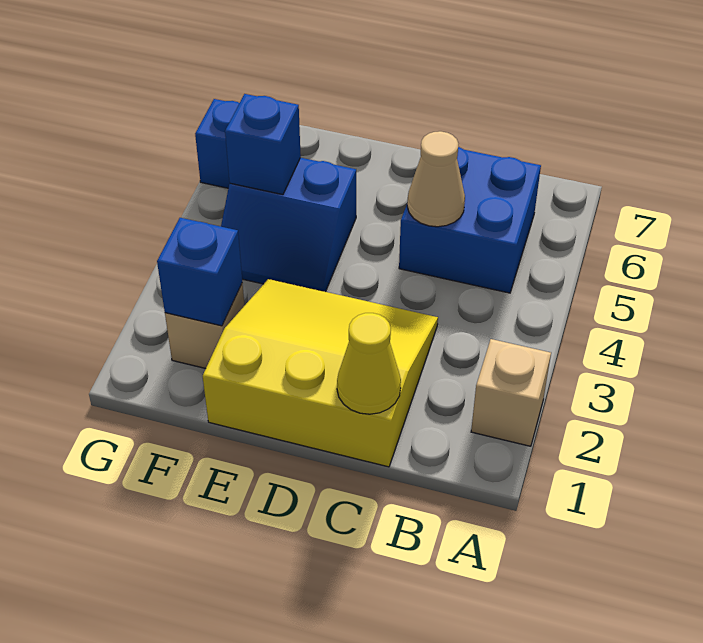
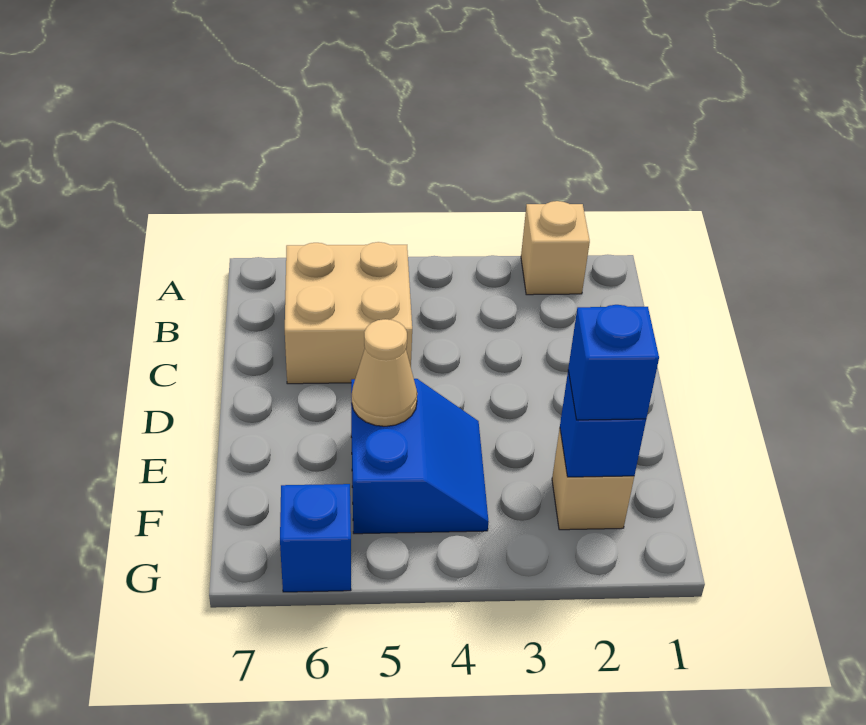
blue 2x2 brick [399,147,541,293] -> tan 2x2 brick [285,242,412,384]
yellow 3x3 slope [203,279,438,467] -> none
yellow 1x1 cone [337,313,401,414] -> none
tan 1x1 cone [407,131,465,227] -> tan 1x1 cone moved to [352,319,417,426]
blue 1x1 brick [225,94,301,195] -> blue 1x1 brick moved to [568,305,659,420]

